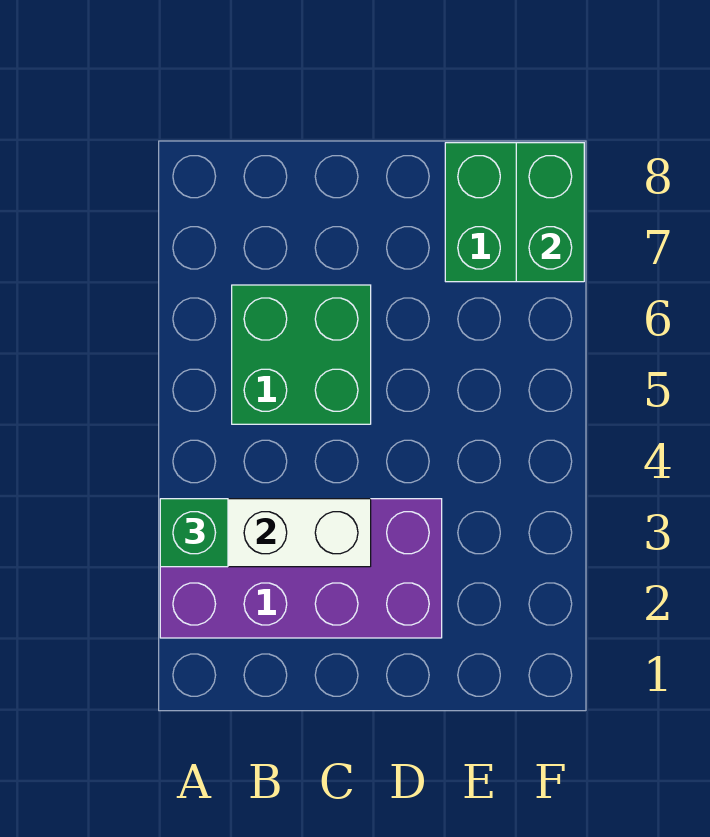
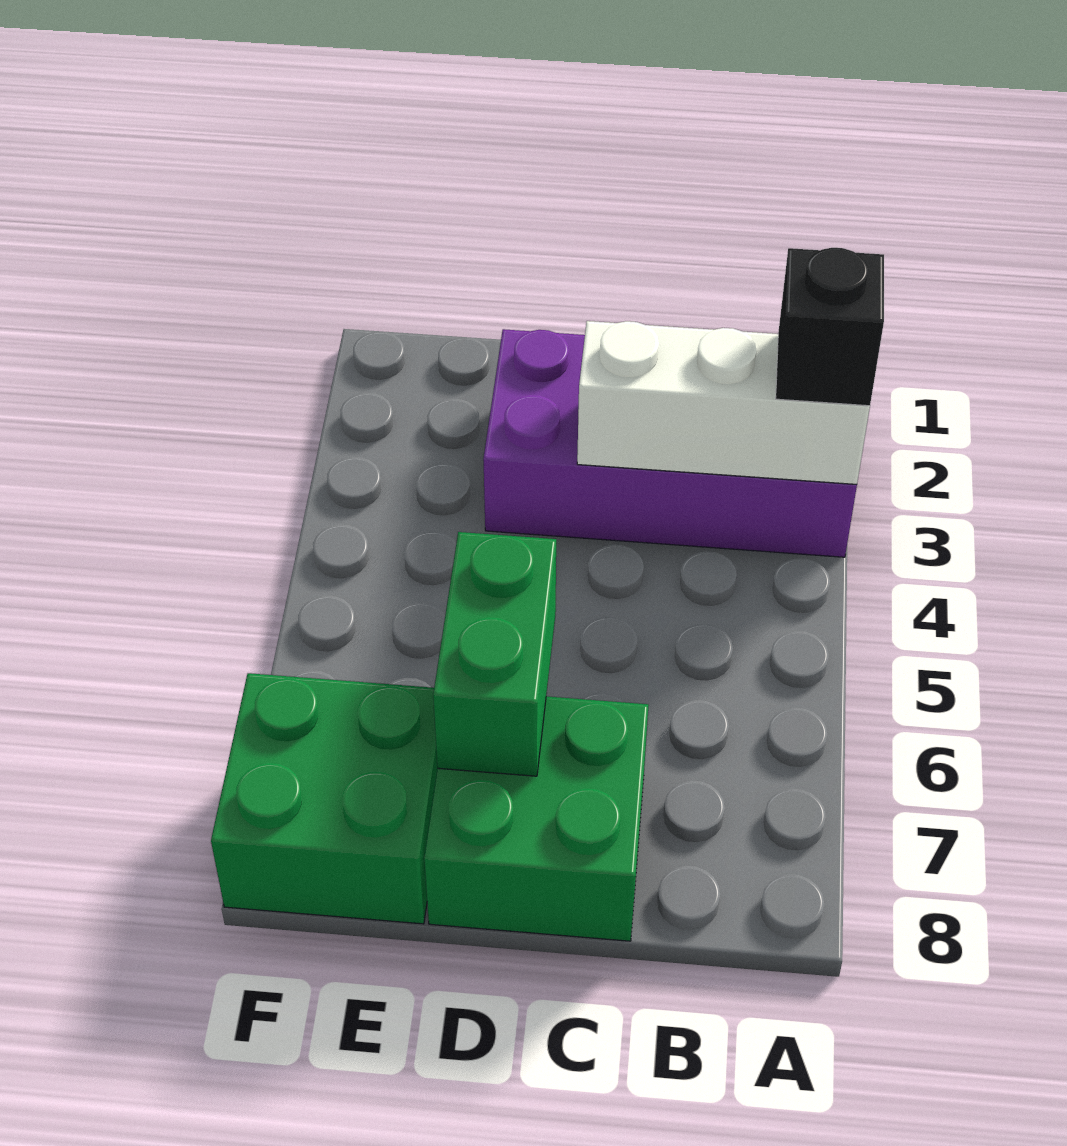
green 1x1 brick [160,499,228,567] -> black 1x1 brick [776,248,884,406]
green 2x2 brick [232,285,371,424] -> green 2x2 brick moved to [424,696,648,941]
green 1x2 brick [516,143,584,282] -> green 1x2 brick moved to [433,532,556,776]

